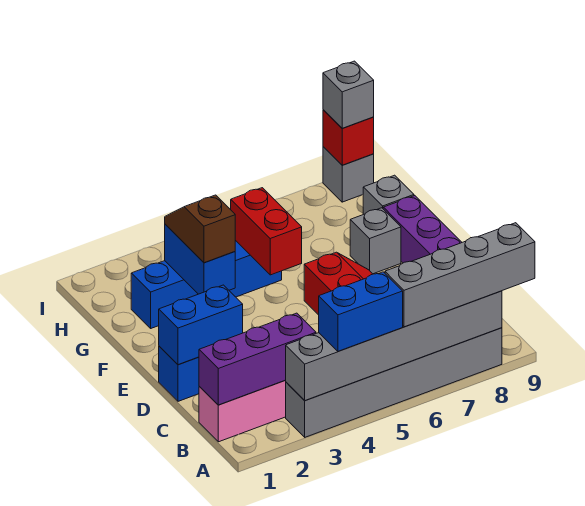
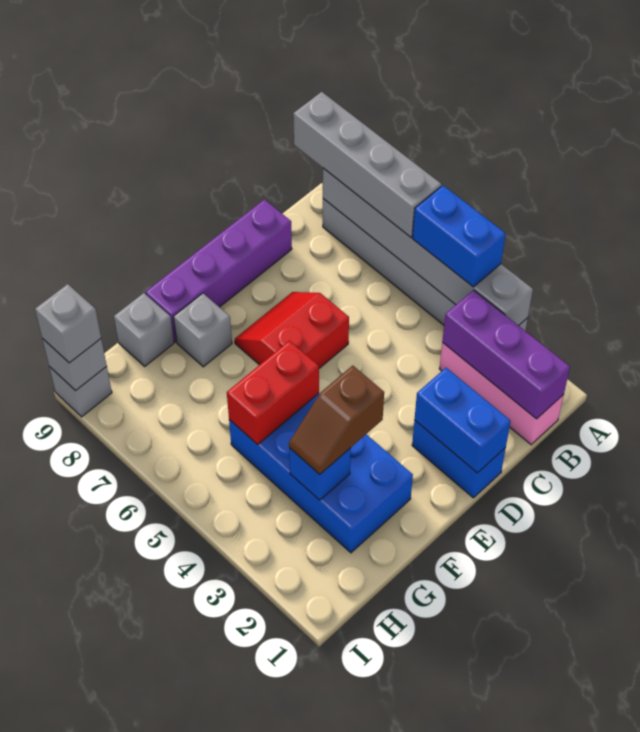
blue 1x2 brick [165,224,235,294] -> blue 1x1 brick [289,448,351,500]
blue 1x4 brick [131,240,282,328] -> blue 2x4 brick [229,393,413,553]
red 1x1 brick [323,110,374,165] -> grey 1x1 brick [42,338,107,391]

